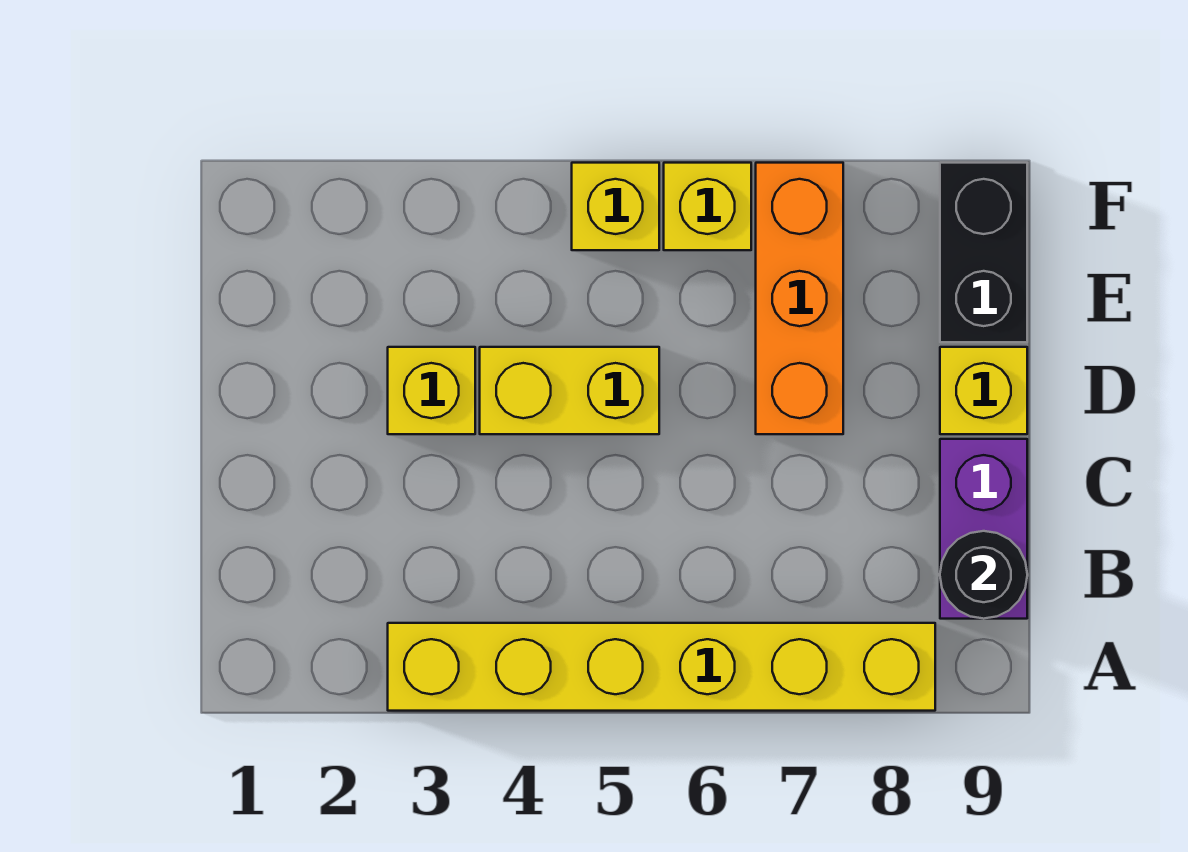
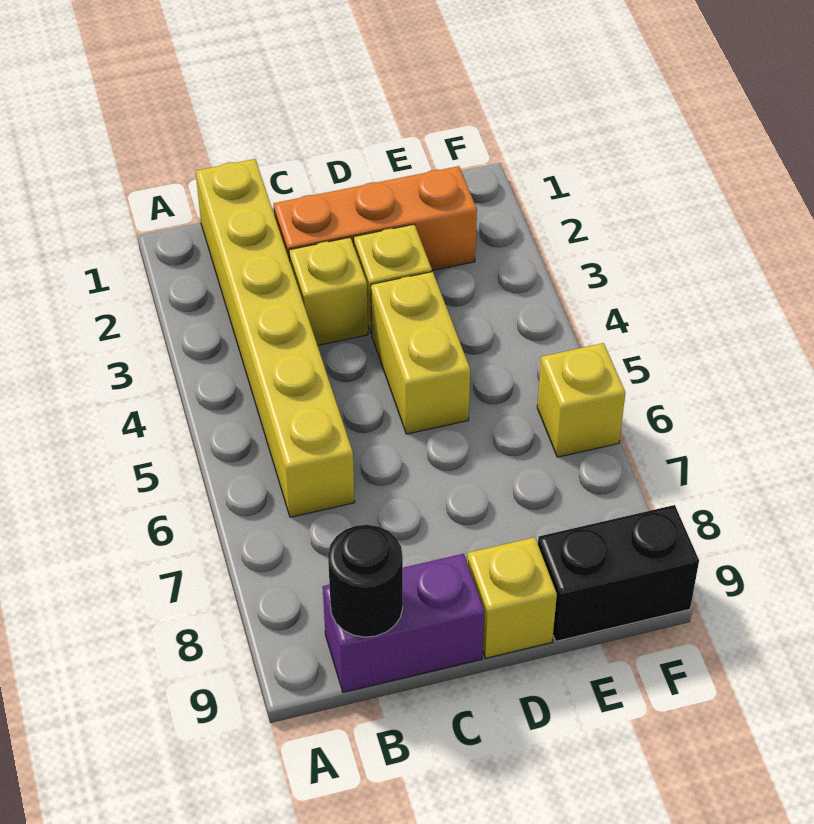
yellow 1x6 brick [388,623,935,711] -> yellow 1x6 brick moved to [196,159,355,517]
orange 1x3 brick [756,163,843,434] -> orange 1x3 brick moved to [274,166,477,271]
yellow 1x1 brick [572,163,659,250] -> yellow 1x1 brick moved to [289,237,368,346]

